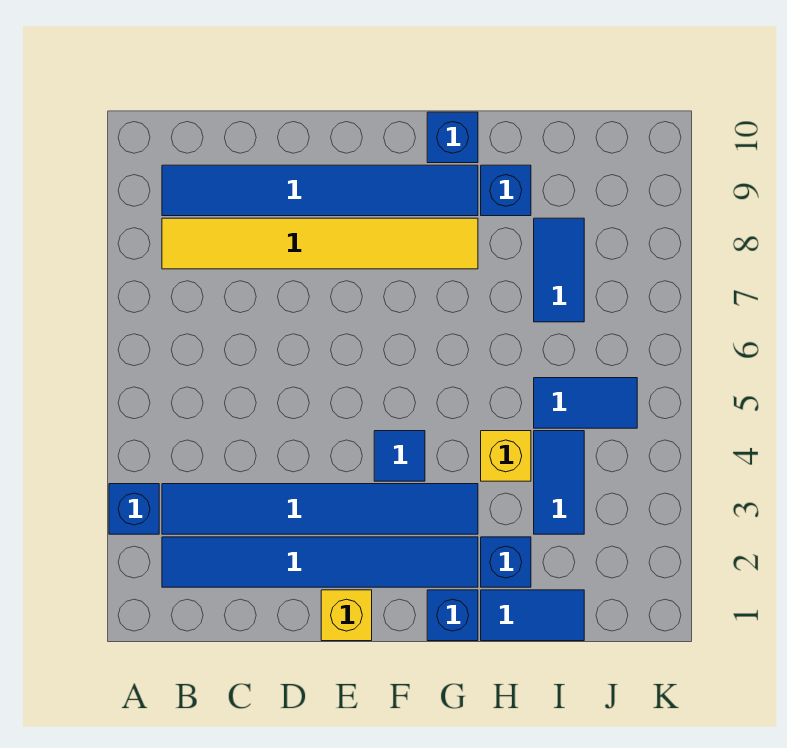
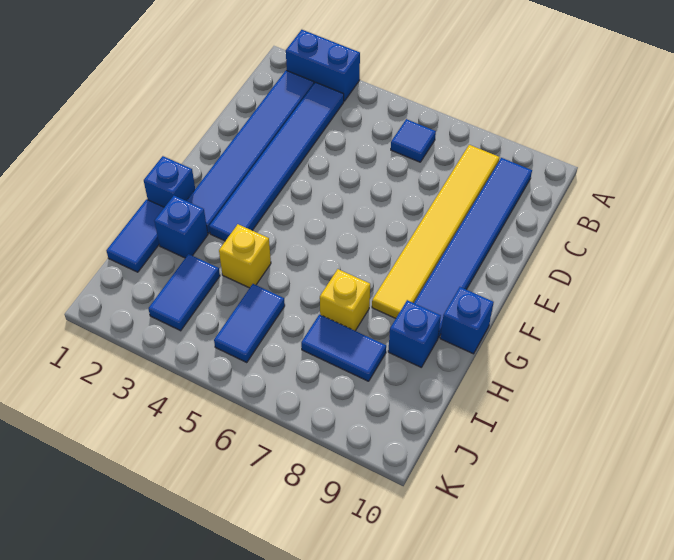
blue 1x1 brick [109,484,159,534] -> blue 1x2 brick [286,30,360,101]
yellow 1x1 brick [321,590,372,641] -> yellow 1x1 brick moved to [320,269,370,331]
blue 1x1 tile [374,431,425,481] -> blue 1x1 tile moved to [391,119,436,162]
blue 1x2 tile [534,431,584,534] -> blue 1x2 tile turned to [148,254,220,331]

